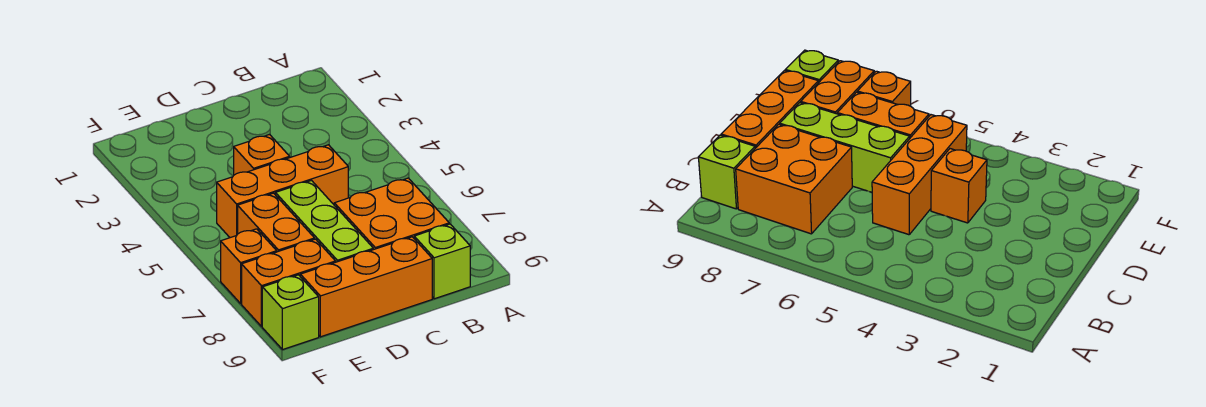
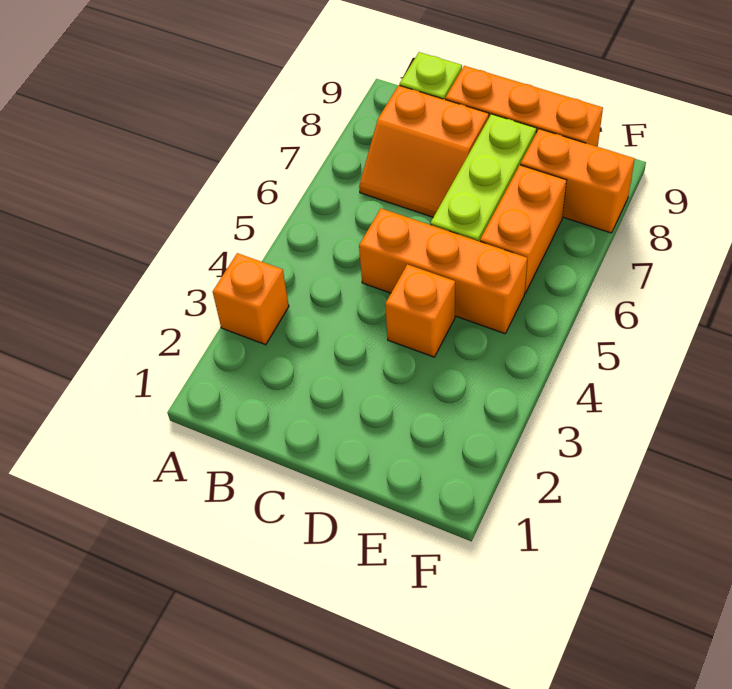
orange 2x2 brick [334,178,449,250] -> orange 2x2 slope [359,85,489,217]
orange 1x1 brick [221,229,277,303] -> orange 1x1 brick moved to [213,253,289,345]
lime 1x1 brick [262,275,319,350] -> none

